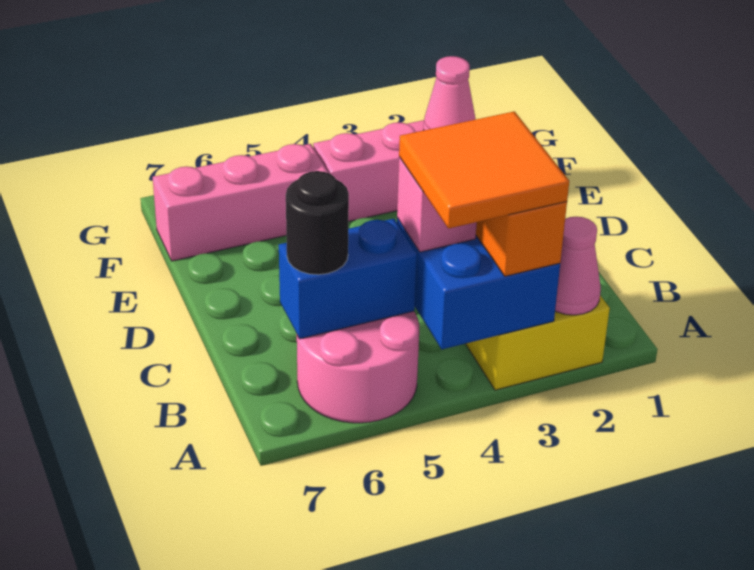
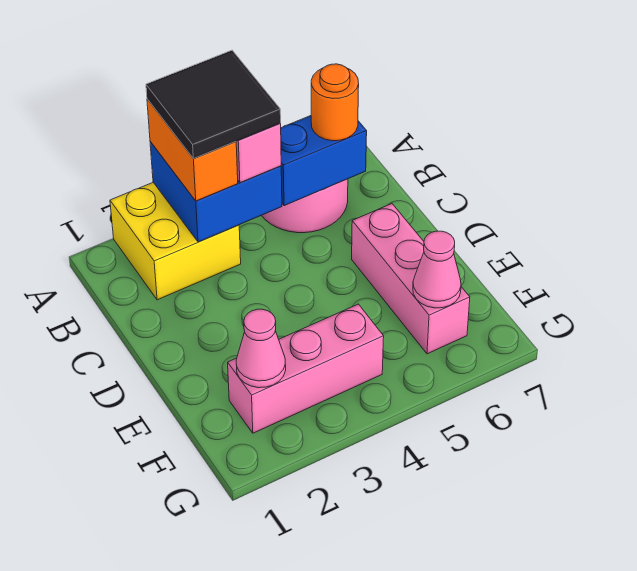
pink 1x1 cone [555,217,601,315] -> pink 1x1 cone moved to [413,231,461,308]
orange 2x2 tile [399,111,569,229] -> black 2x2 tile [146,50,281,159]
black 1x1 round brick [286,171,349,275] -> orange 1x1 round brick [311,64,359,141]
pink 1x3 brick [153,144,328,261] -> pink 1x3 brick turned to [352,204,470,354]

